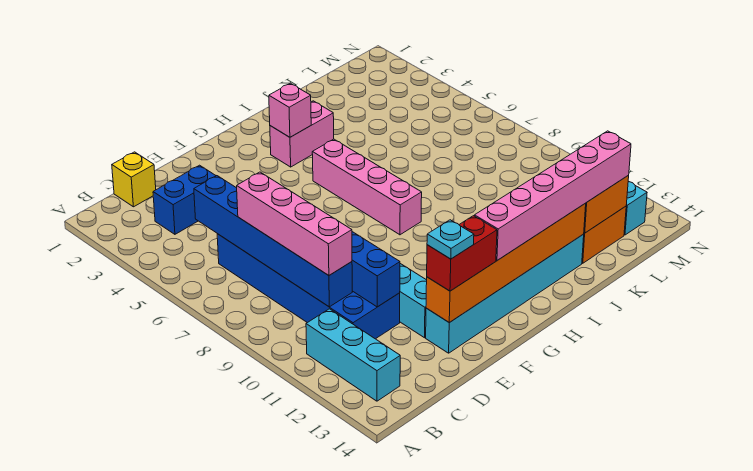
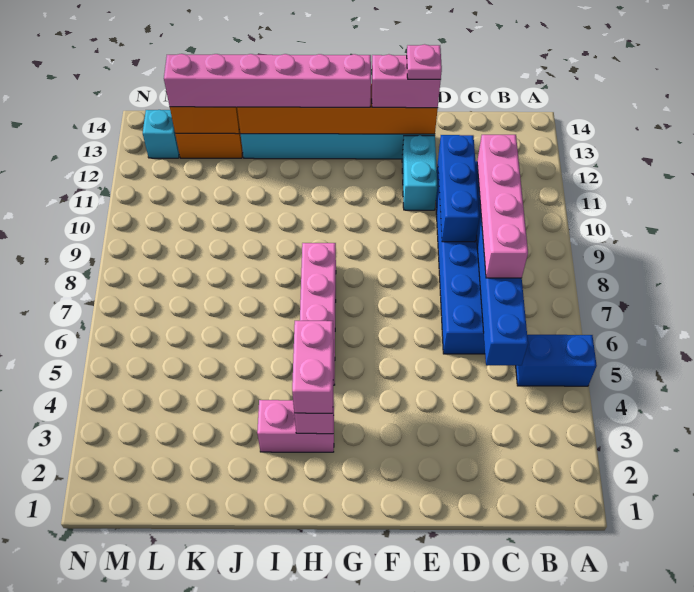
cyan 1x3 brick [306,309,400,401] -> none
yellow 1x1 brick [112,152,156,207] -> none
blue 1x2 brick [153,165,216,234] -> blue 1x2 brick moved to [516,335,597,386]
red 1x2 brick [427,216,497,291] -> pink 1x2 brick [372,54,441,108]
cyan 1x1 plate [427,220,474,259] -> pink 1x1 plate [407,44,442,79]
none -> pink 1x2 brick [292,321,334,413]

